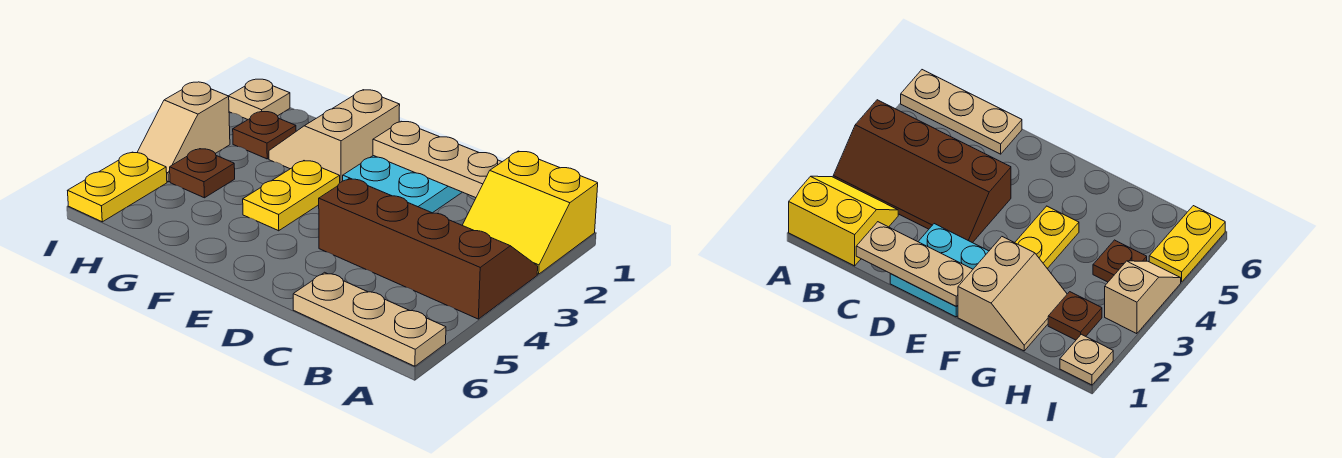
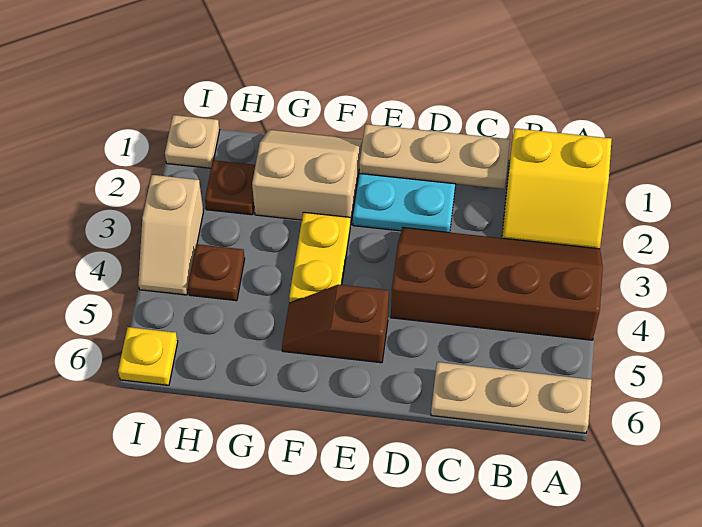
none -> brown 1x2 slope [282,284,389,363]
tan 2x2 slope [269,90,400,183] -> tan 2x2 slope turned to [252,130,363,225]
yellow 1x2 plate [67,152,167,222] -> yellow 1x1 plate [118,327,178,385]

